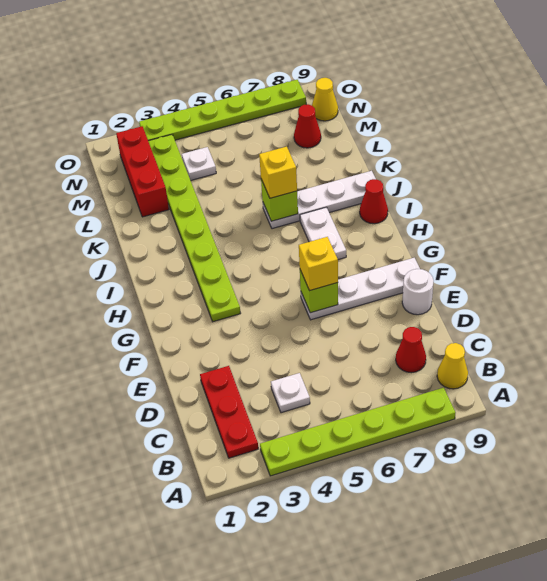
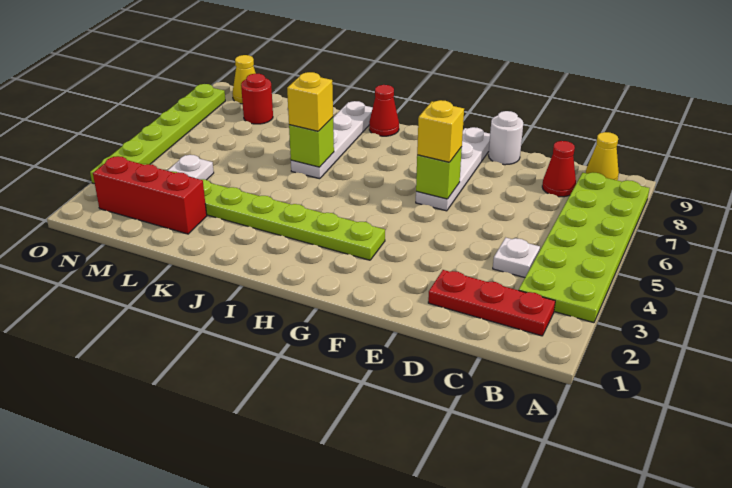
lime 1x6 plate [260,388,455,476] -> lime 2x6 plate [519,172,650,323]
white 1x2 plate [300,207,346,260] -> none
red 1x1 cone [294,104,321,148] -> red 1x1 round brick [241,74,273,124]

